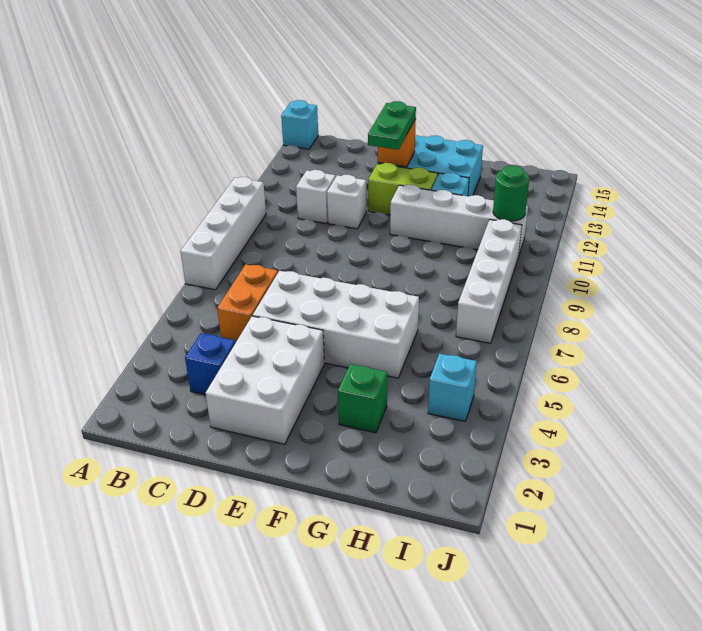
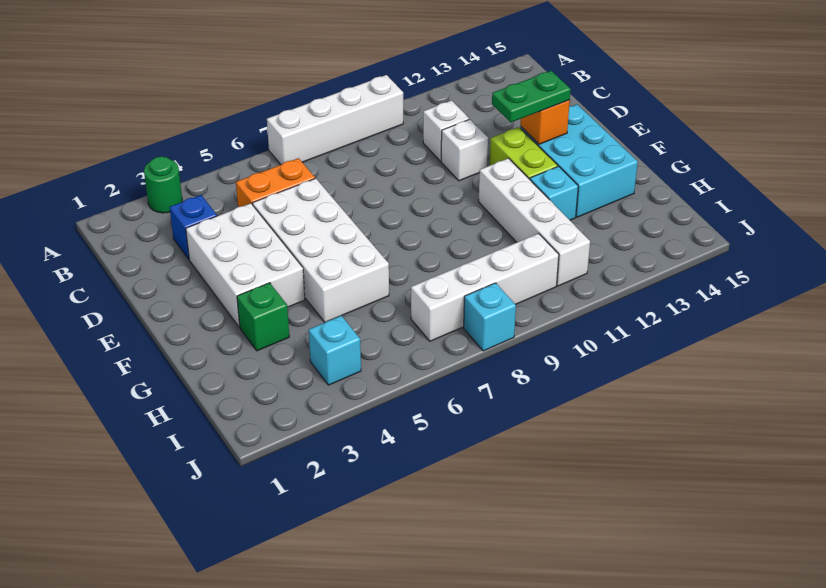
cyan 1x1 brick [281,100,318,149] -> cyan 1x1 brick moved to [464,283,516,351]
white 2x3 brick [205,316,324,444] -> white 2x3 brick turned to [186,203,305,327]
green 1x1 round brick [493,166,529,221] -> green 1x1 round brick moved to [144,156,182,213]

